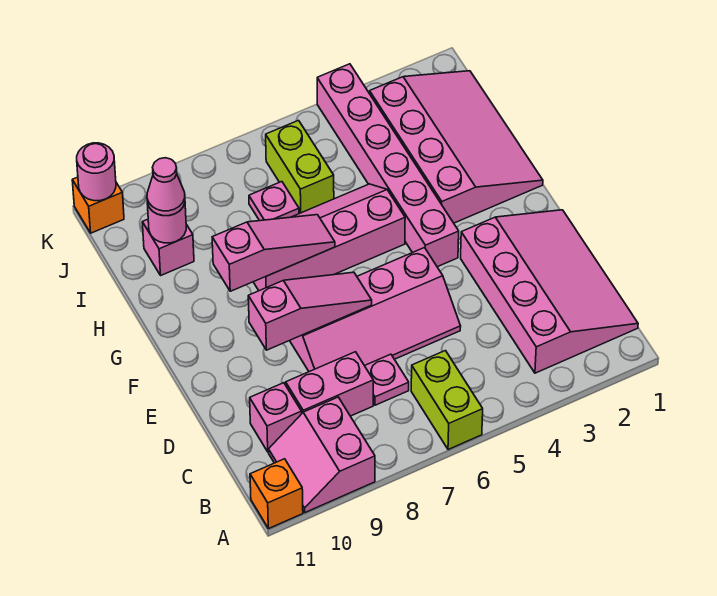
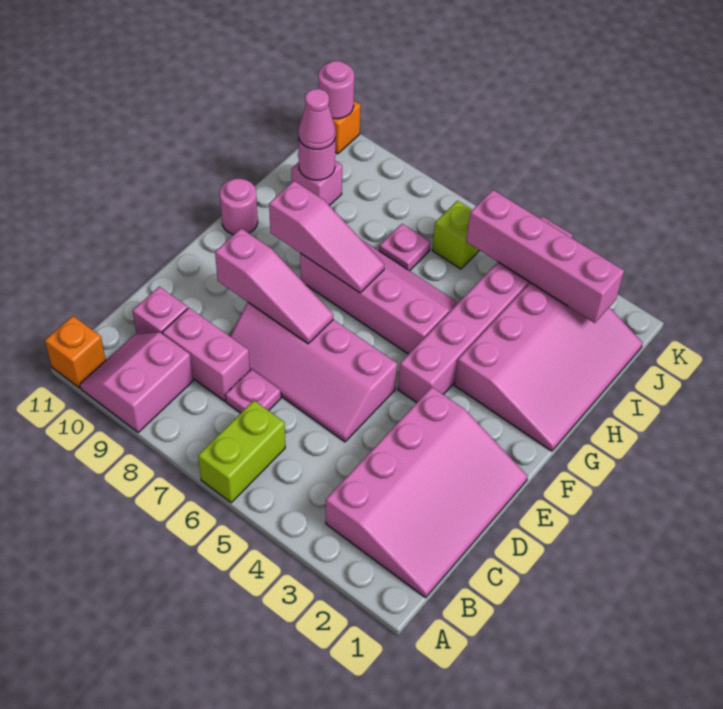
none -> pink 1x1 round brick [220,179,258,235]
lime 1x2 brick [266,121,334,214] -> lime 1x1 brick [432,201,479,269]
none -> pink 1x4 brick [466,190,624,323]

